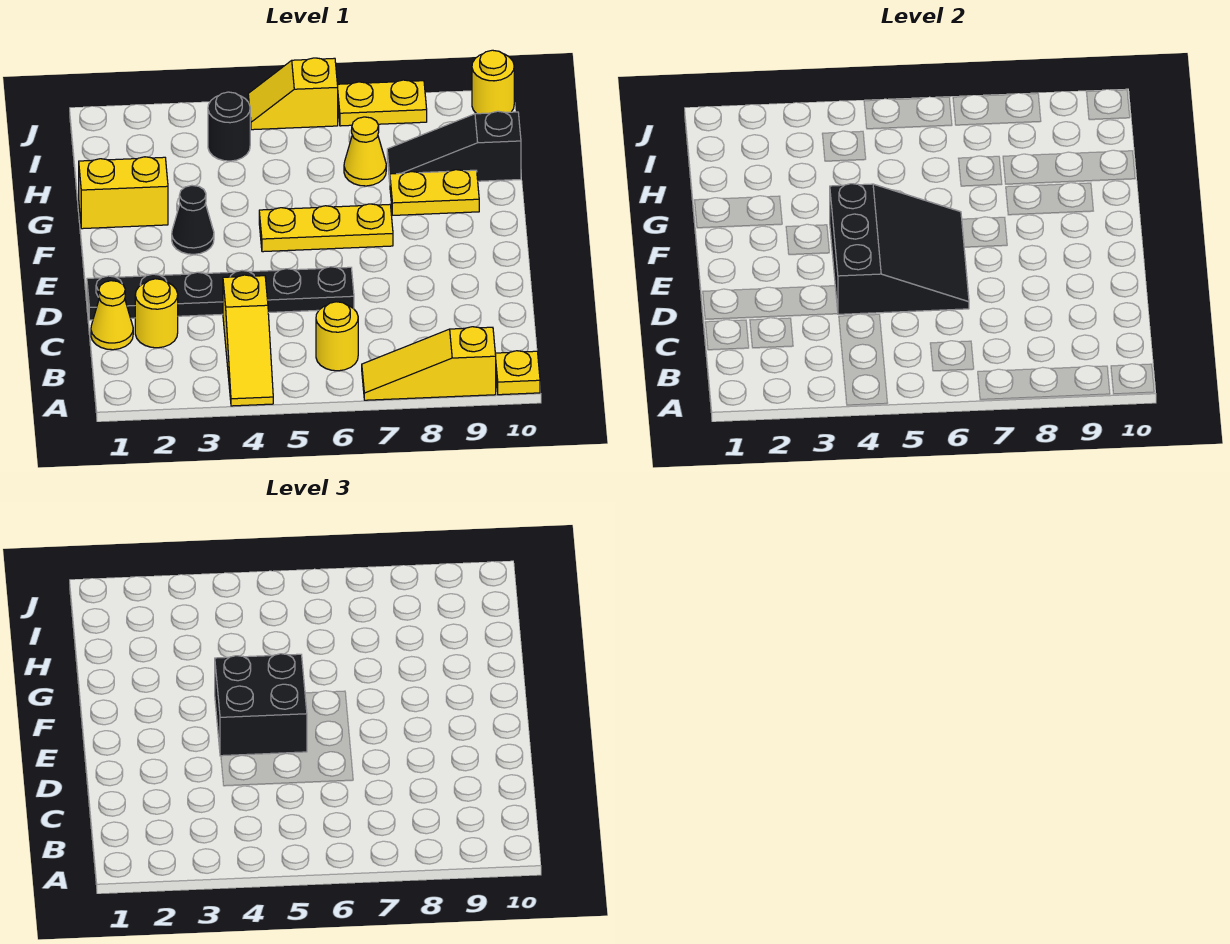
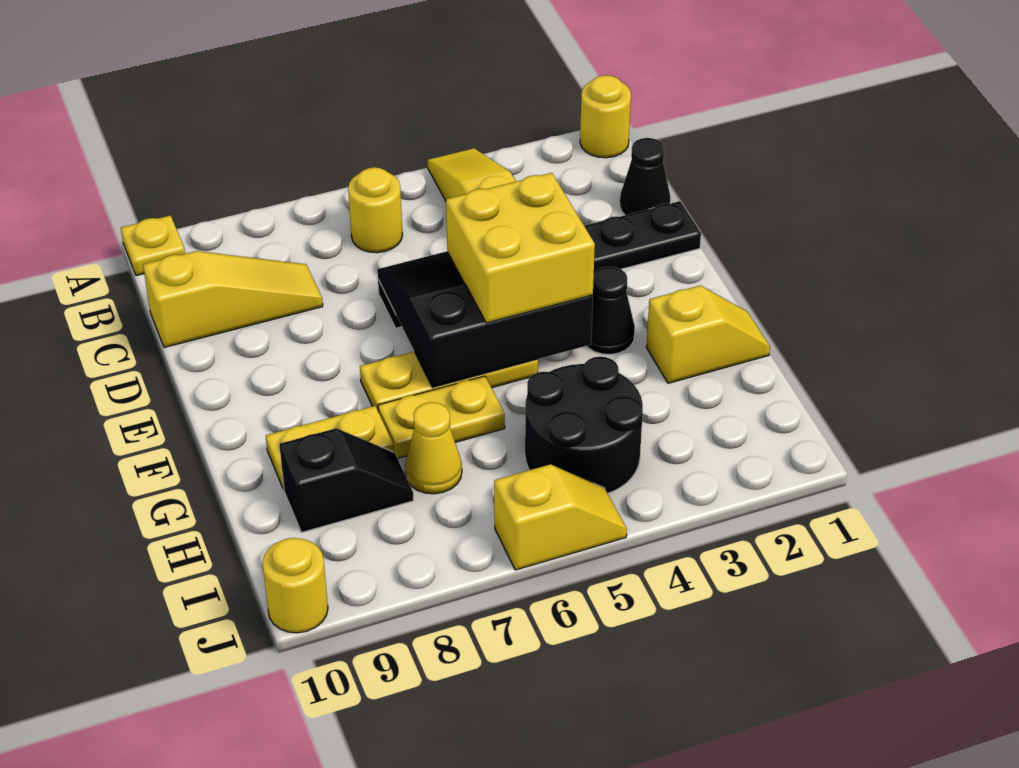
yellow 1x3 slope [362,327,496,400] -> yellow 1x3 slope moved to [143,251,323,347]
yellow 1x1 cone [91,281,133,350] -> black 1x1 cone [620,138,670,215]
yellow 1x1 round brick [135,279,178,348] -> yellow 1x1 round brick moved to [580,75,631,158]
black 3x3 slope [830,184,969,314] -> black 3x3 slope turned to [377,251,593,387]
black 2x2 brick [215,654,307,756] -> yellow 2x2 brick [446,173,595,323]
yellow 1x2 brick [79,157,168,229] -> yellow 1x2 slope [646,286,770,383]
black 1x3 slope [387,111,521,182] -> black 1x2 slope [279,428,414,532]
black 1x1 round brick [208,92,250,161] -> black 2x2 round brick [525,356,643,493]
yellow 1x2 plate [337,80,427,126] -> yellow 1x2 plate moved to [378,376,505,458]

